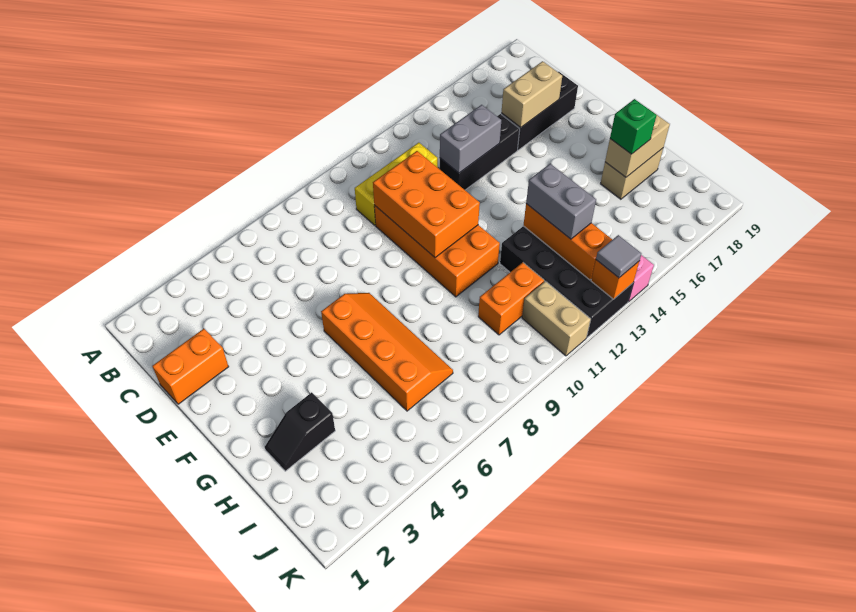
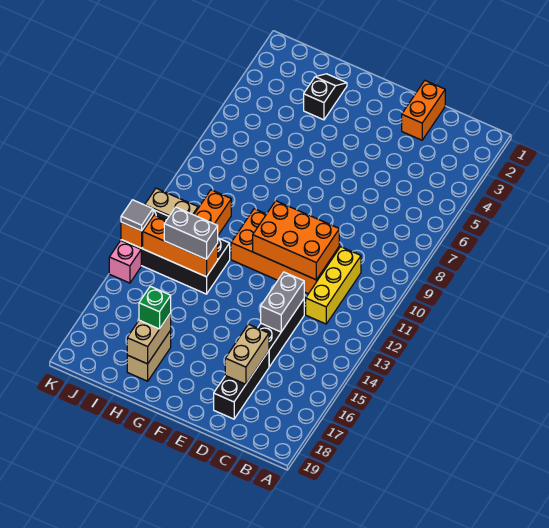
orange 2x4 slope [321,293,453,411] -> none

